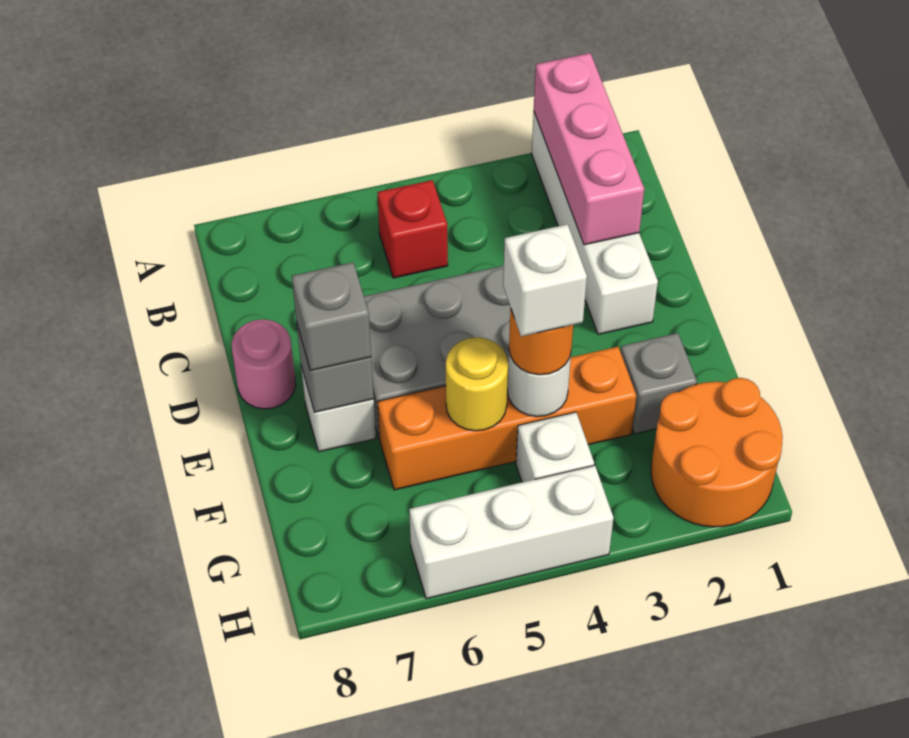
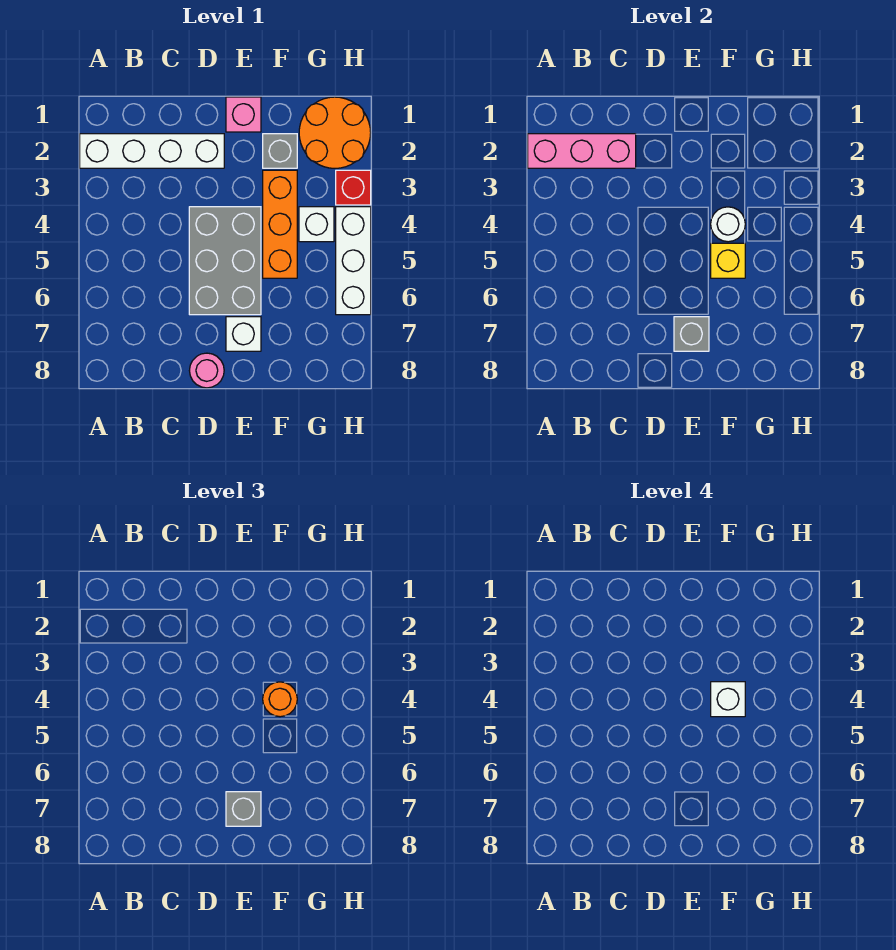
red 1x1 brick [378,180,448,278] -> red 1x1 brick moved to [336,170,371,205]
none -> pink 1x1 brick [226,97,261,132]
orange 1x4 brick [377,346,636,490] -> orange 1x3 brick [263,170,297,278]
yellow 1x1 round brick [446,337,508,431] -> yellow 1x1 brick [711,243,745,278]

